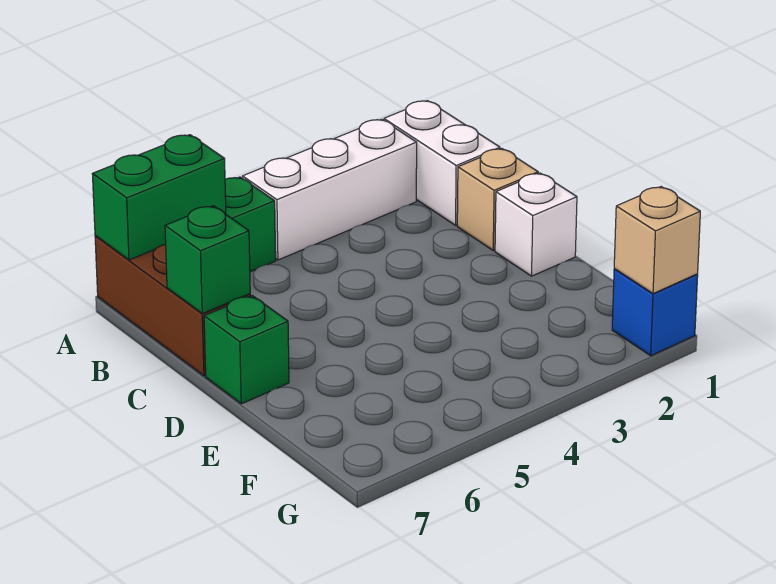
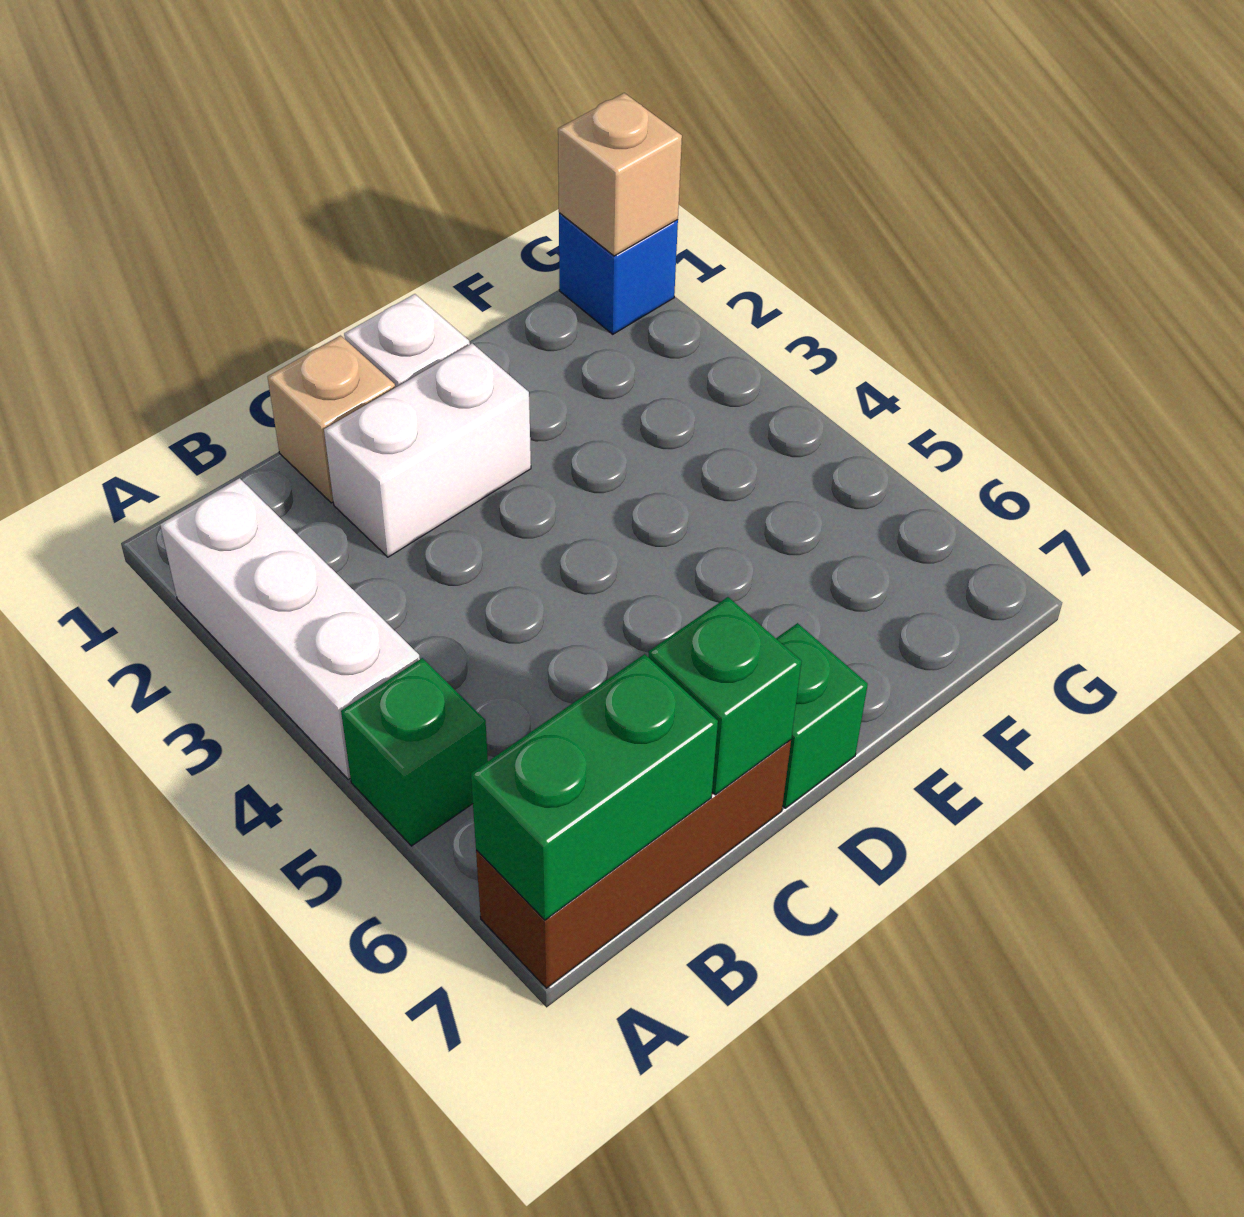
white 1x2 brick [384,101,500,225] -> white 1x2 brick moved to [324,343,531,557]
green 1x2 brick [92,135,226,260] -> green 1x2 brick turned to [471,654,718,920]

